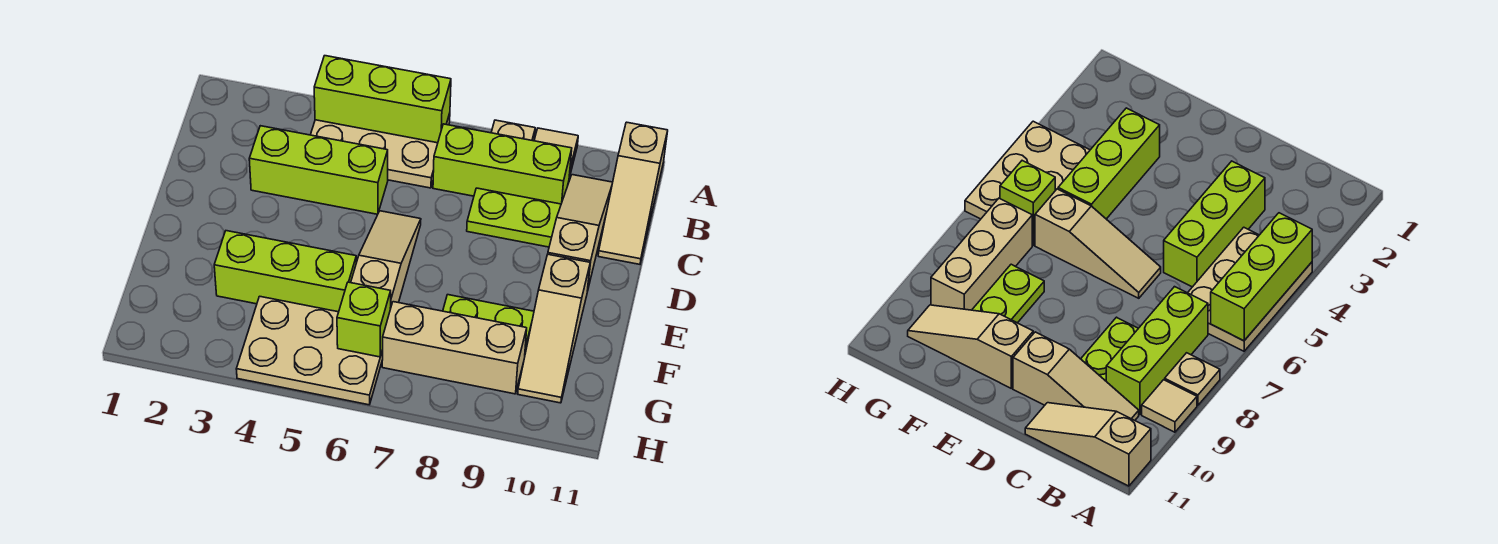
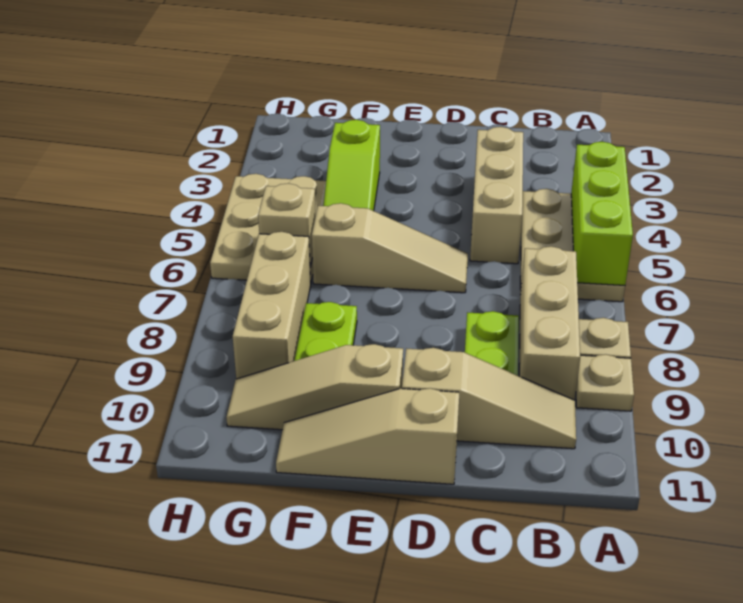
tan 1x1 tile [534,128,578,177] -> tan 1x1 plate [576,354,634,411]
tan 1x3 slope [598,122,668,264] -> tan 1x3 slope moved to [276,388,459,484]
lime 1x3 brick [433,124,572,204] -> tan 1x3 brick [519,246,580,400]
lime 1x3 brick [249,126,388,214] -> tan 1x3 brick [470,127,523,264]
lime 1x3 brick [214,231,356,312] -> lime 1x3 slope [323,120,380,211]
lime 1x1 brick [337,282,391,357] -> tan 1x1 brick [258,183,316,267]

